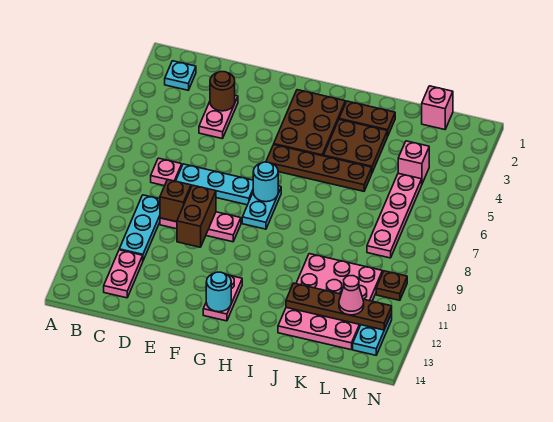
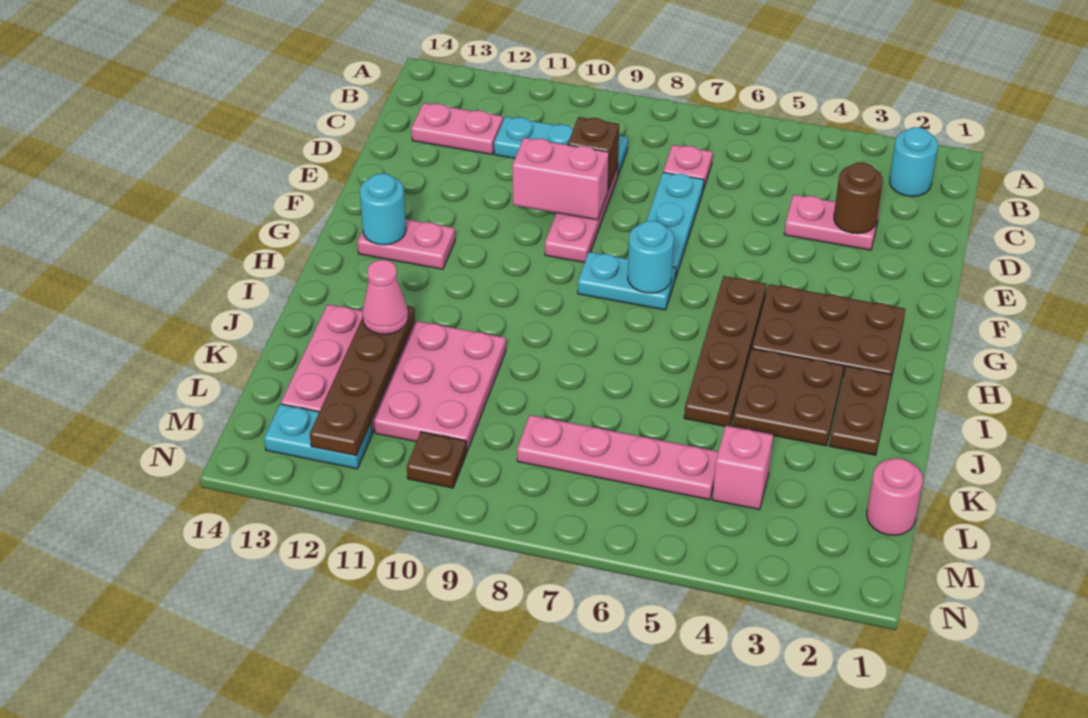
cyan 1x1 plate [165,61,196,90] -> cyan 1x1 round brick [890,127,938,197]
brown 1x2 brick [177,185,216,247] -> pink 1x2 brick [512,138,609,220]
pink 1x1 brick [422,86,453,130] -> pink 1x1 round brick [867,459,923,535]
pink 1x1 cone [339,276,364,315] -> pink 1x1 cone moved to [362,260,408,334]

